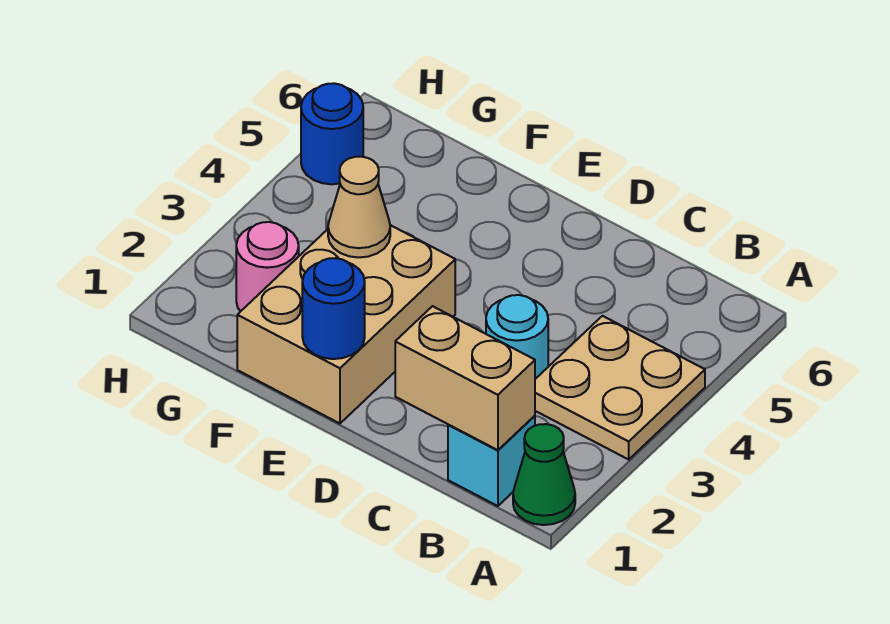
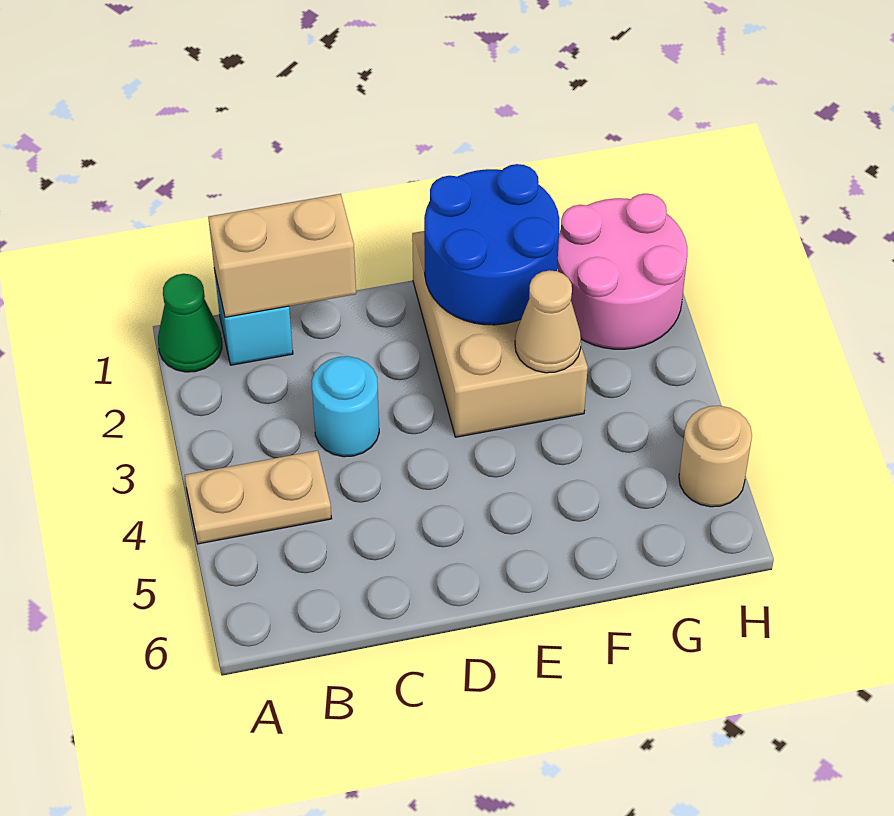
tan 2x2 plate [535,316,705,459] -> tan 1x2 plate [185,450,332,544]
blue 1x1 round brick [302,258,365,359] -> blue 2x2 round brick [424,164,559,325]
pink 1x1 round brick [236,222,299,312] -> pink 2x2 round brick [557,194,687,349]
blue 1x1 round brick [301,83,363,184] -> tan 1x1 round brick [679,406,752,507]

